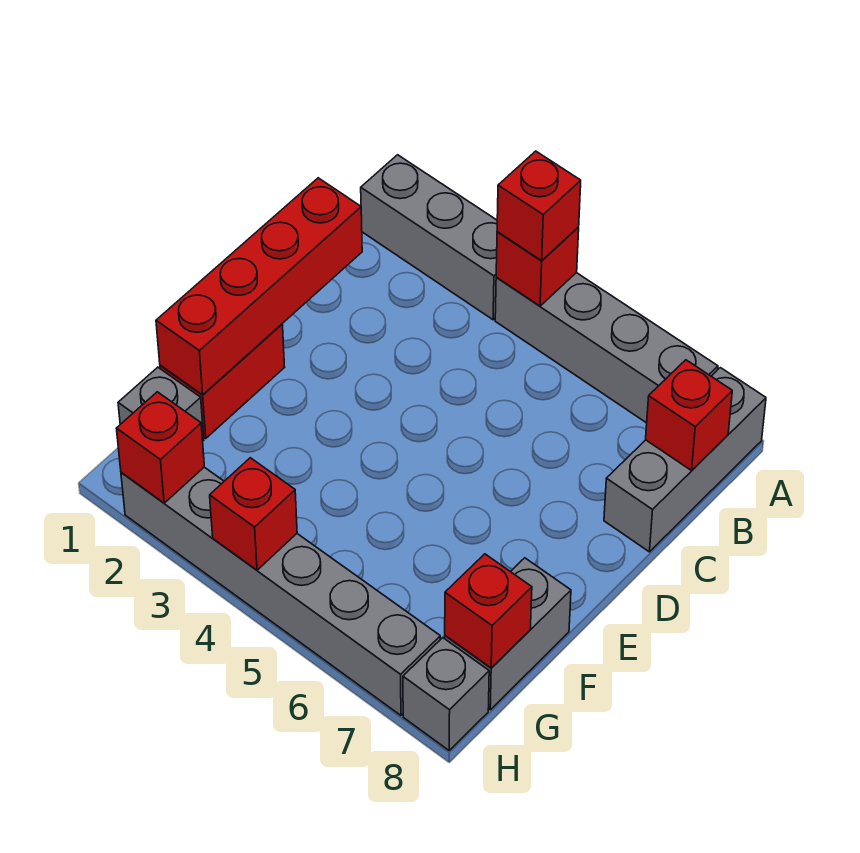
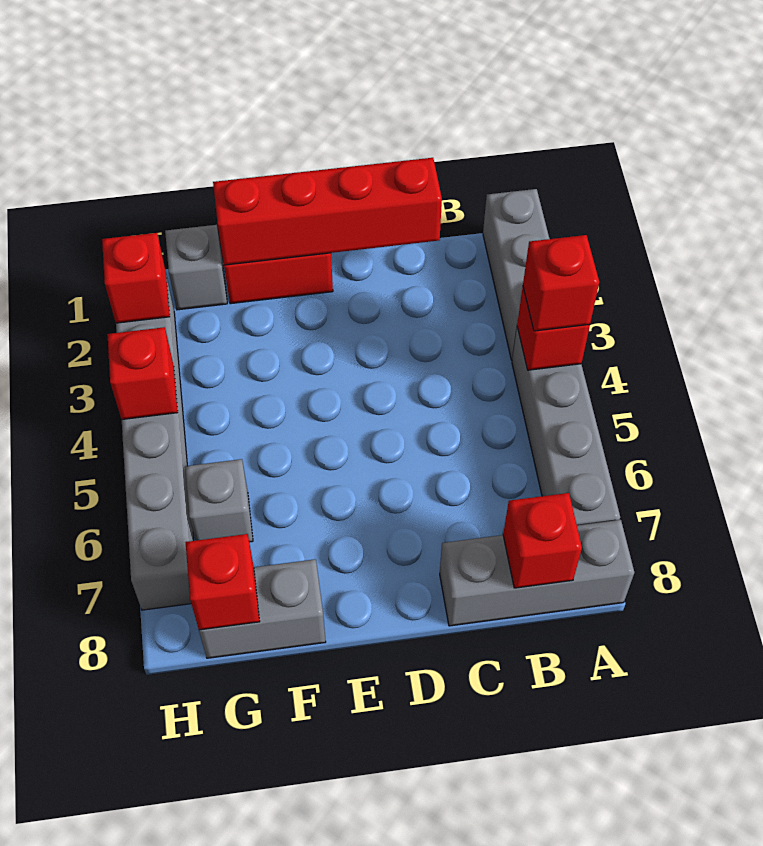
grey 1x1 brick [403,638,489,750] -> grey 1x1 brick moved to [185,459,253,542]

